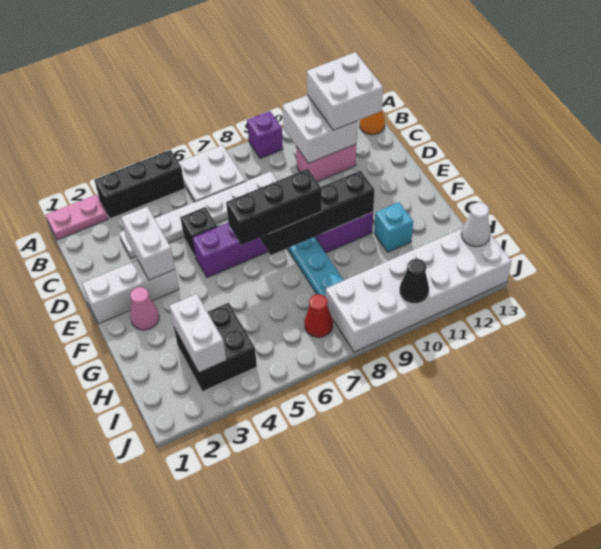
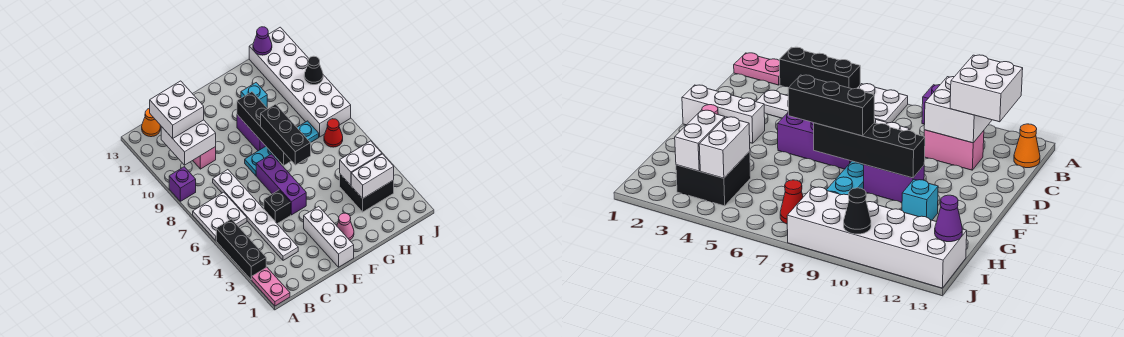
white 1x2 brick [121,207,175,280] -> white 1x2 brick moved to [340,141,382,185]
white 1x1 cone [461,202,490,247] -> purple 1x1 cone [253,27,272,55]

